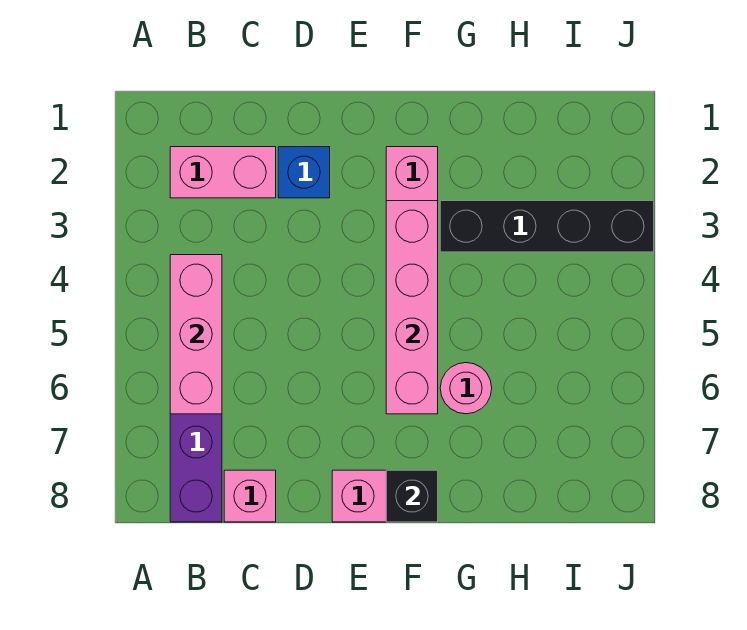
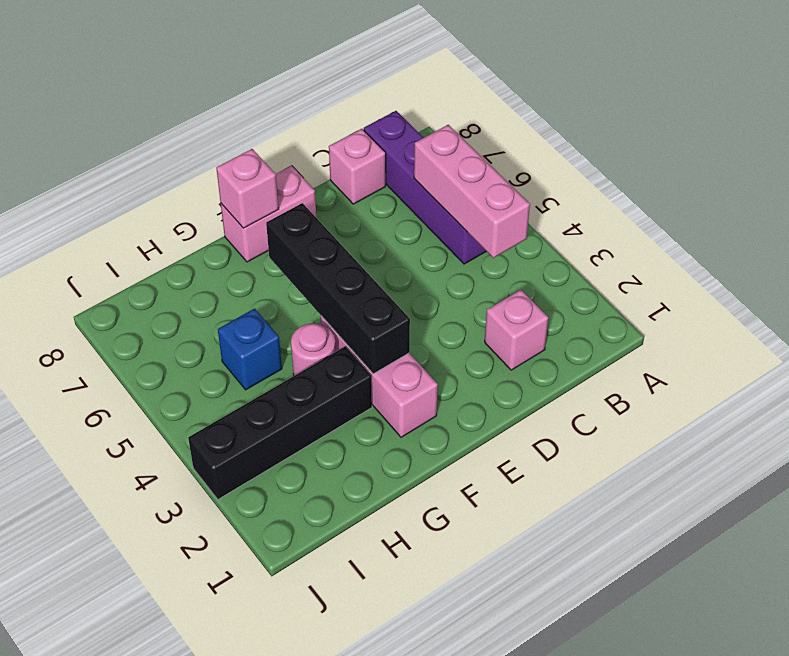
pink 1x2 brick [170,147,276,198] -> pink 1x1 brick [485,290,548,370]
blue 1x1 brick [278,147,330,198] -> blue 1x1 brick moved to [218,309,282,390]
pink 1x4 brick [386,201,438,414] -> black 1x4 brick [266,203,410,374]
black 1x1 brick [386,470,438,522] -> pink 1x1 brick [216,149,279,228]
pink 1x1 round brick [440,363,492,414] -> pink 1x1 round brick moved to [291,323,336,376]

